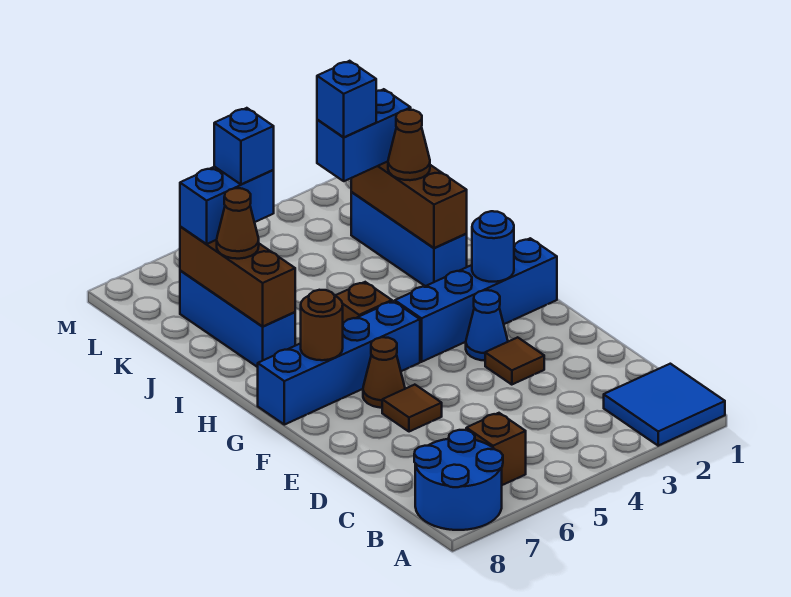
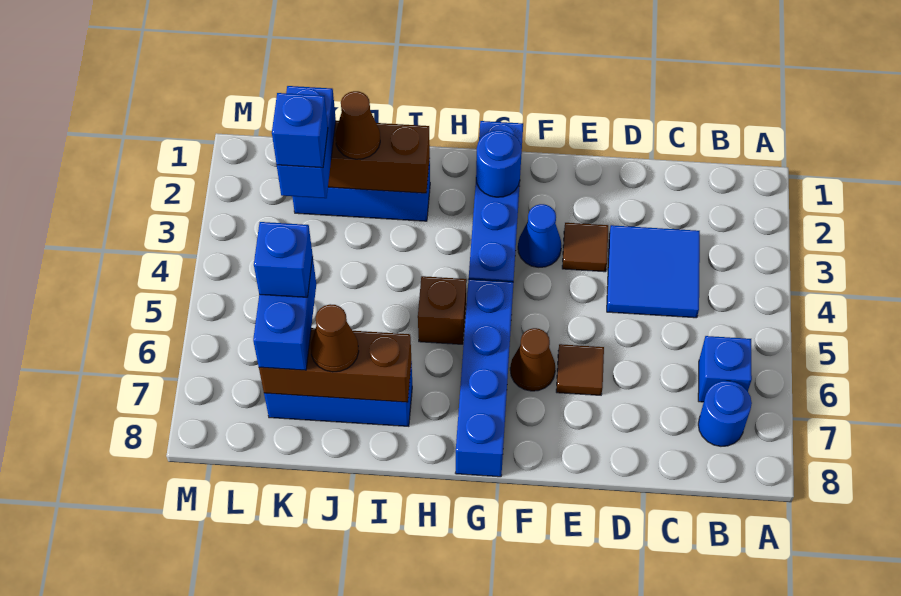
blue 2x2 tile [604,364,725,446] -> blue 2x2 tile moved to [607,225,700,318]
blue 2x2 round brick [414,430,503,530] -> blue 1x1 round brick [698,381,752,446]
brown 1x1 brick [466,413,526,485] -> blue 1x1 brick [698,336,752,402]
brown 1x1 round brick [301,290,343,360] -> none

